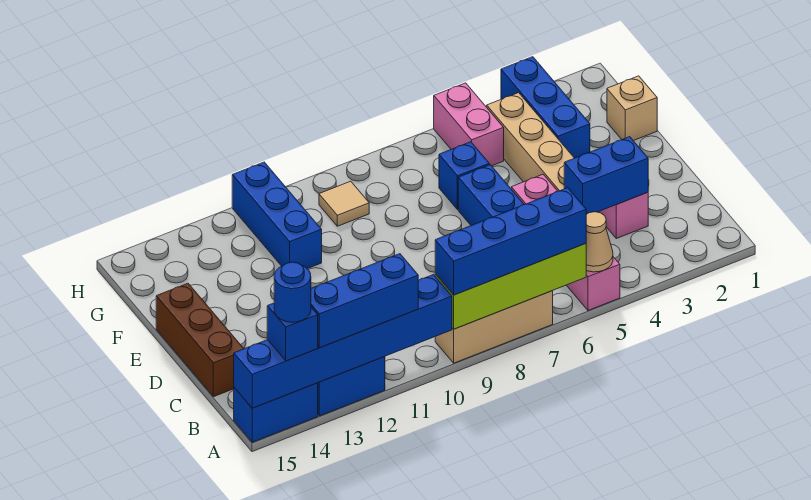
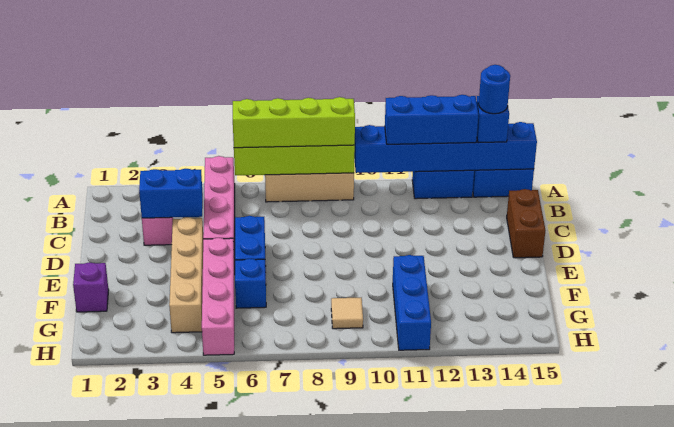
tan 1x1 cone [586,212,613,272] -> none
blue 1x4 brick [435,188,586,295] -> lime 1x4 brick [233,97,355,148]
brown 1x3 brick [156,283,244,397] -> brown 1x2 brick [507,189,545,258]
tan 1x1 brick [607,76,657,141] -> purple 1x1 brick [73,262,109,312]
blue 1x3 brick [501,57,590,158] -> none
pink 1x2 brick [434,83,504,166] -> pink 1x4 brick [202,238,235,355]

